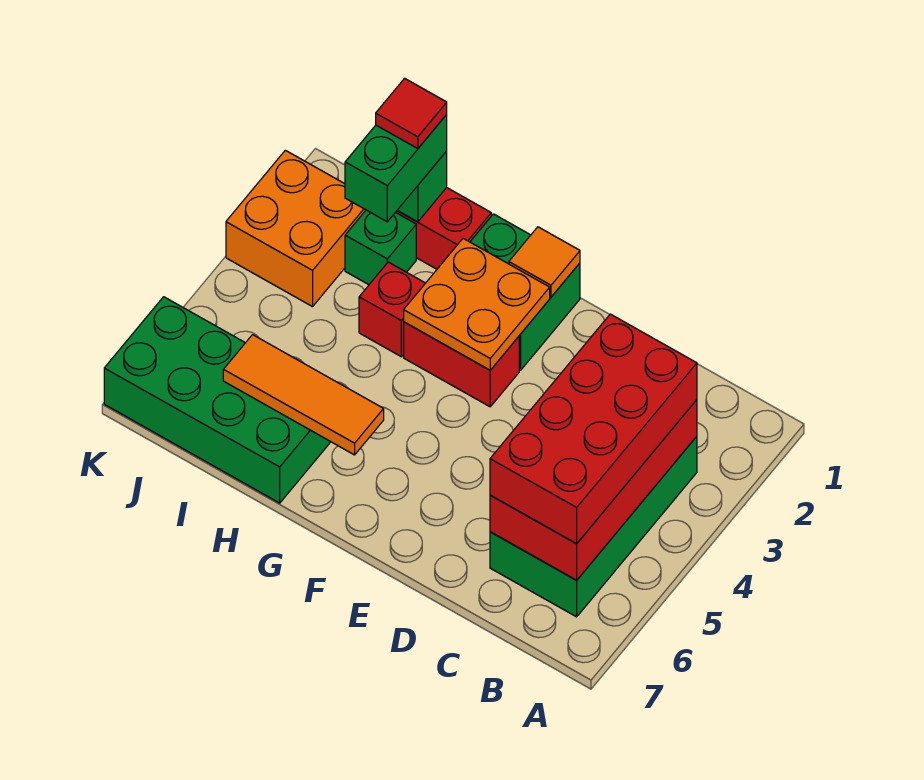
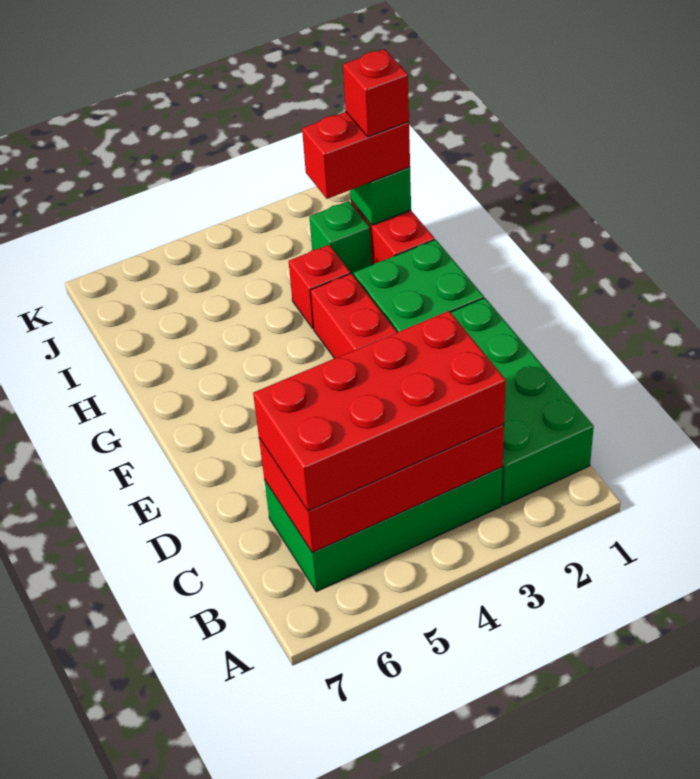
orange 1x1 tile [509,227,580,297] -> none
orange 2x2 plate [404,239,550,370] -> none
orange 1x3 tile [223,335,384,455] -> none
green 2x4 brick [104,297,330,503] -> green 2x4 brick moved to [451,298,594,506]
green 1x2 brick [345,115,447,222] -> red 1x2 brick [302,112,410,199]
red 1x1 tile [376,78,447,149] -> red 1x1 brick [343,49,409,137]
orange 2x2 brick [226,150,366,307] -> none

